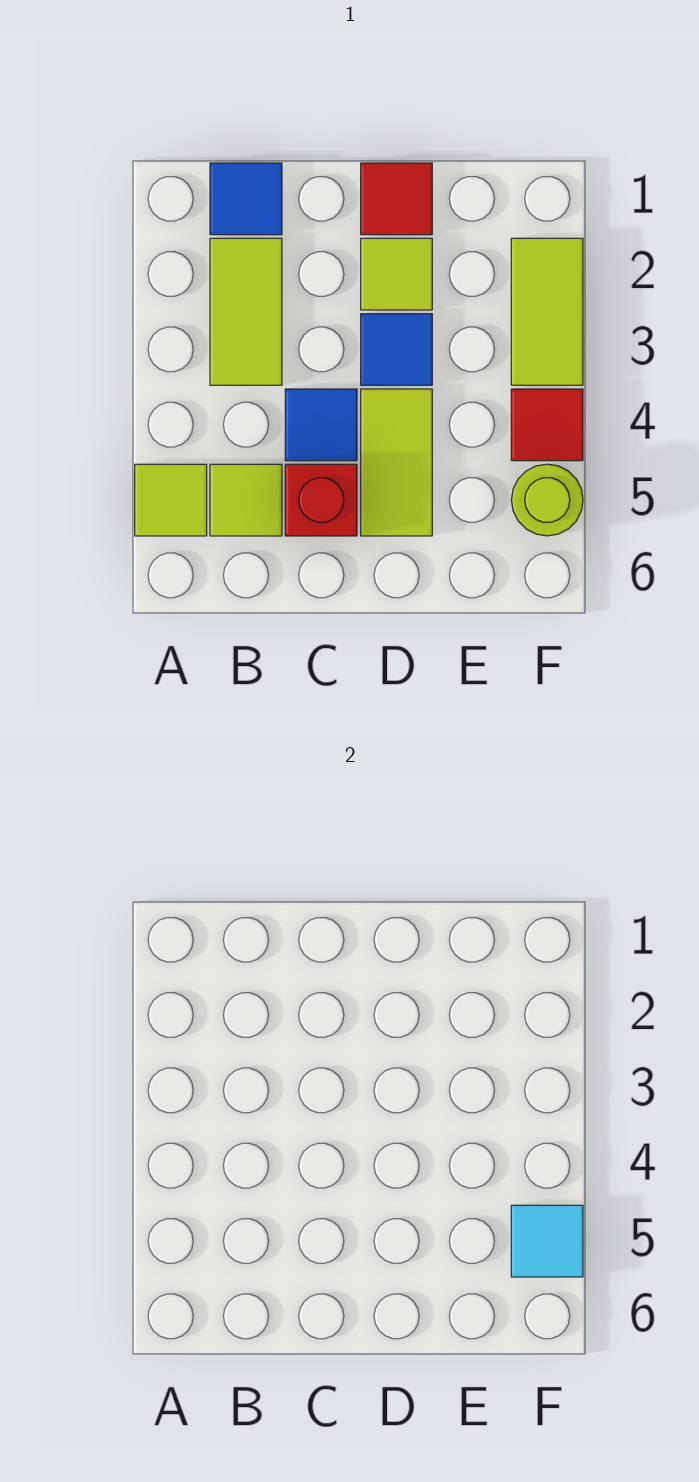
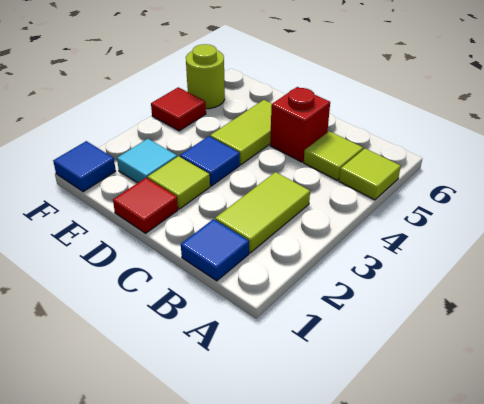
blue 1x1 tile [285,389,357,461] -> blue 1x1 tile moved to [53,141,116,192]
lime 1x2 tile [511,238,583,385] -> none
cyan 1x1 tile [511,1205,583,1277] -> cyan 1x1 tile moved to [117,139,177,183]

